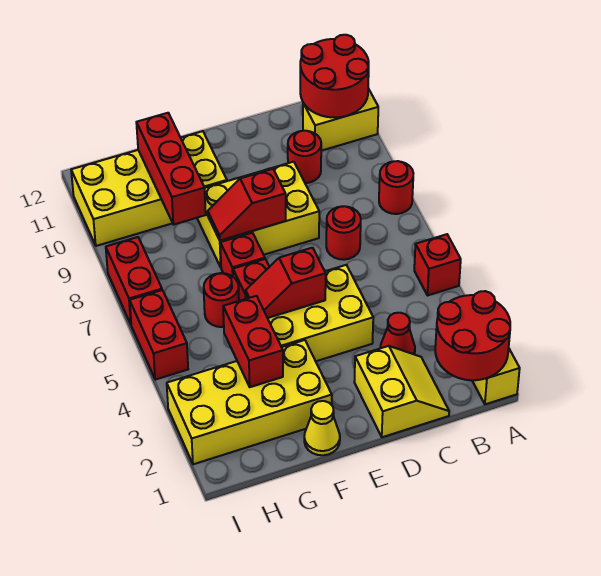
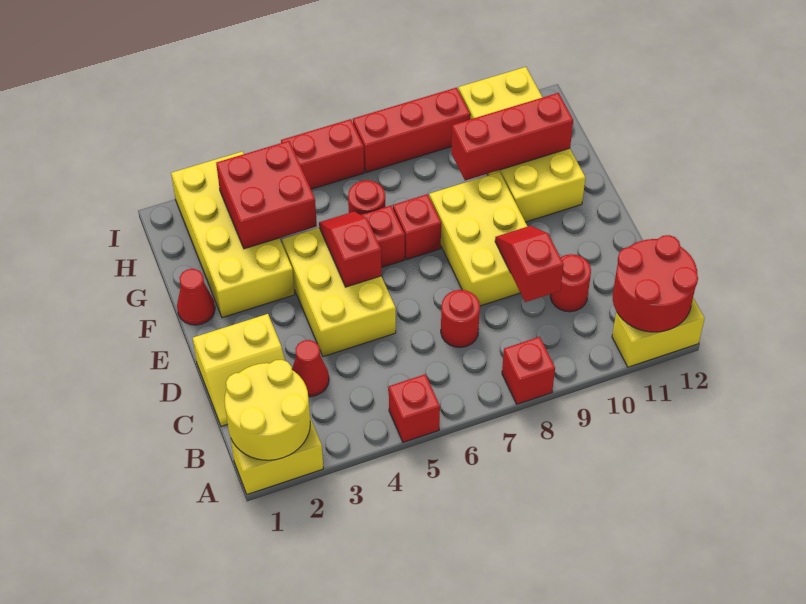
red 2x2 round brick [435,291,510,380] -> yellow 2x2 round brick [224,360,310,460]
red 1x1 round brick [379,161,413,214] -> red 1x1 brick [502,337,555,404]
yellow 1x2 brick [303,89,378,151] -> yellow 1x2 brick turned to [612,298,705,367]
red 1x2 slope [208,169,286,241] -> red 1x2 slope moved to [495,226,564,302]
yellow 1x1 cone [304,401,340,455] -> red 1x1 cone [177,269,215,325]
red 1x2 brick [223,296,283,387] -> red 2x2 brick [216,141,317,249]
red 1x2 brick [106,237,162,324] -> red 1x3 brick [353,88,470,173]

